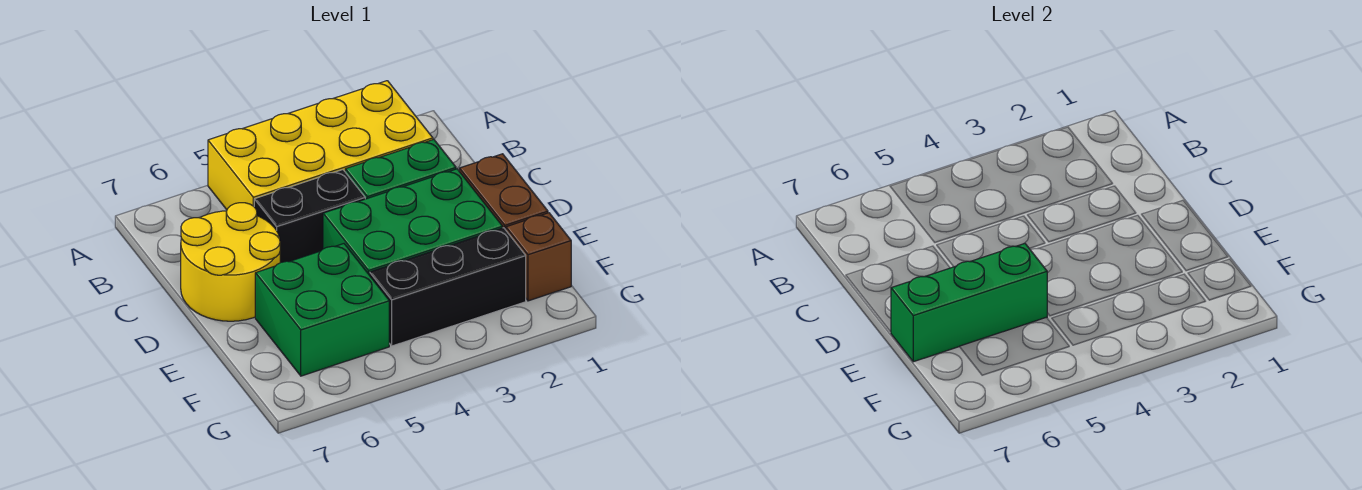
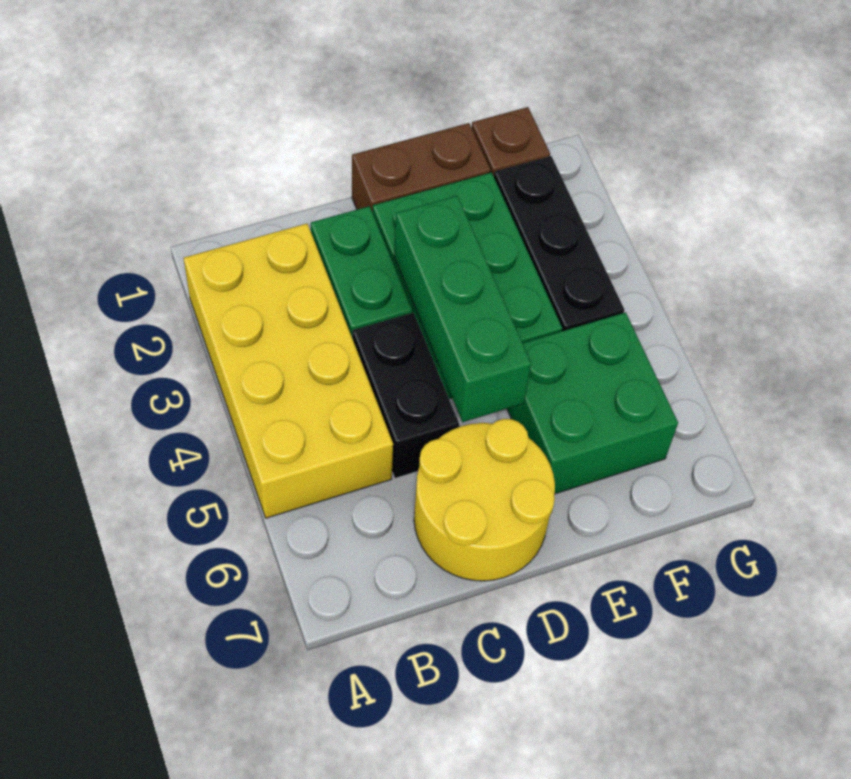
green 1x3 brick [891,243,1047,362] -> green 1x3 brick moved to [394,196,531,422]

